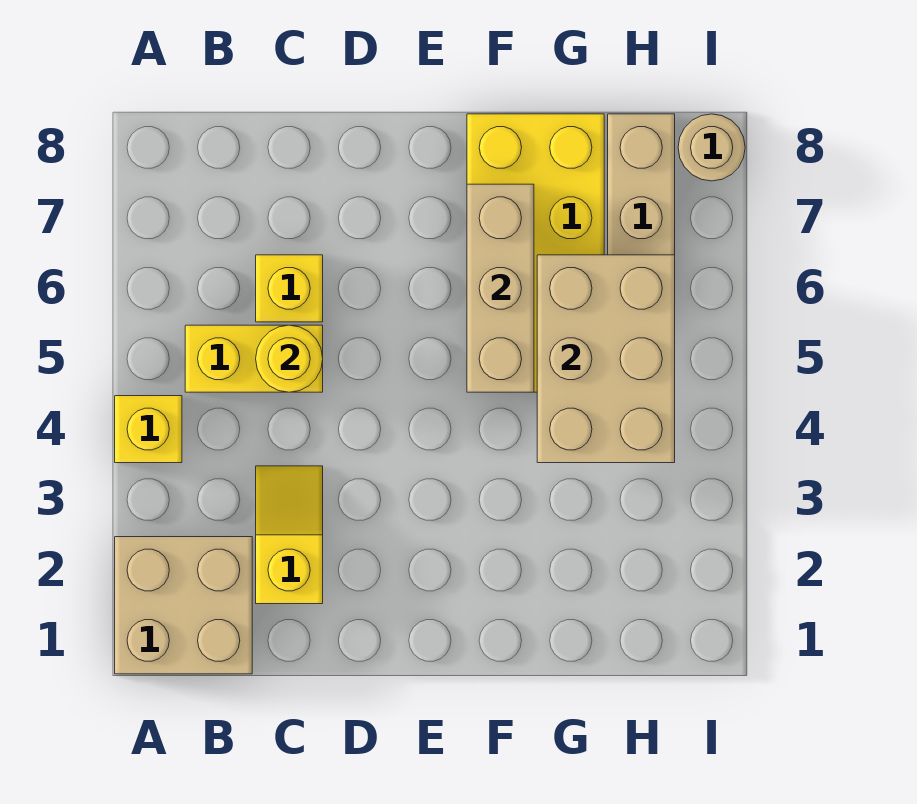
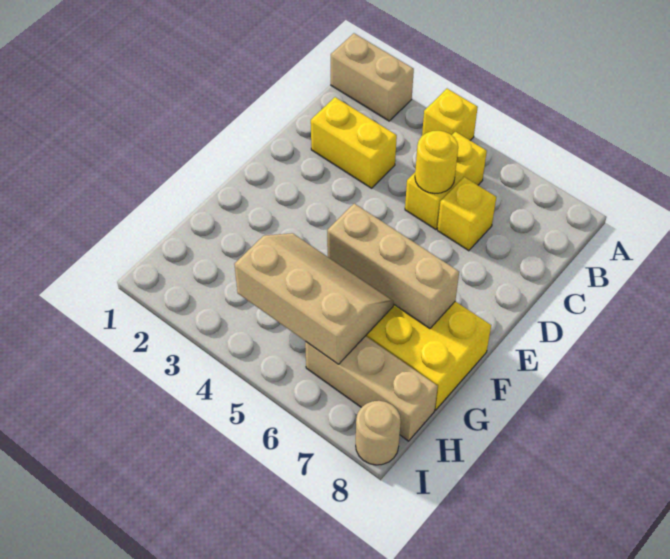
tan 2x2 brick [115,537,252,674] -> tan 1x2 brick [331,33,414,121]
yellow 1x2 slope [256,466,323,604] -> yellow 1x2 brick [311,97,397,188]
tan 2x3 brick [537,255,675,463] -> tan 2x3 slope [234,233,394,364]

